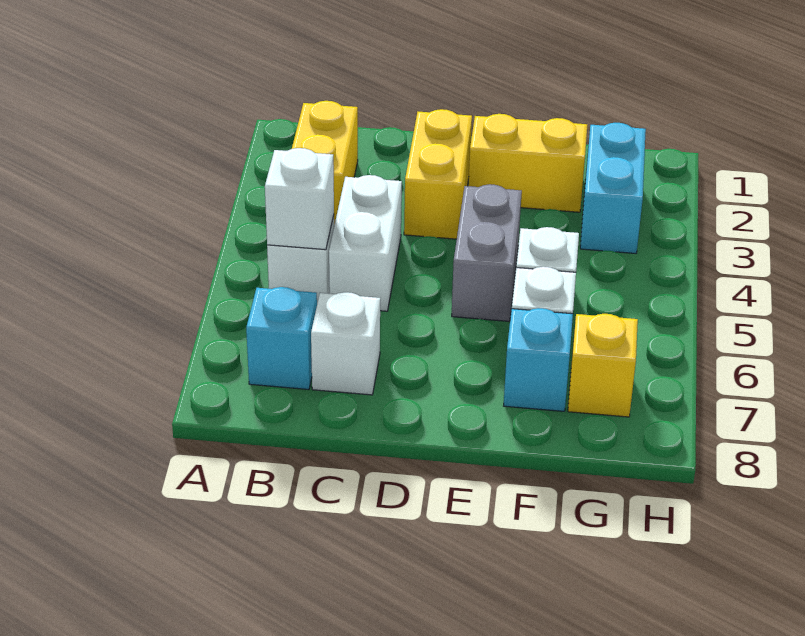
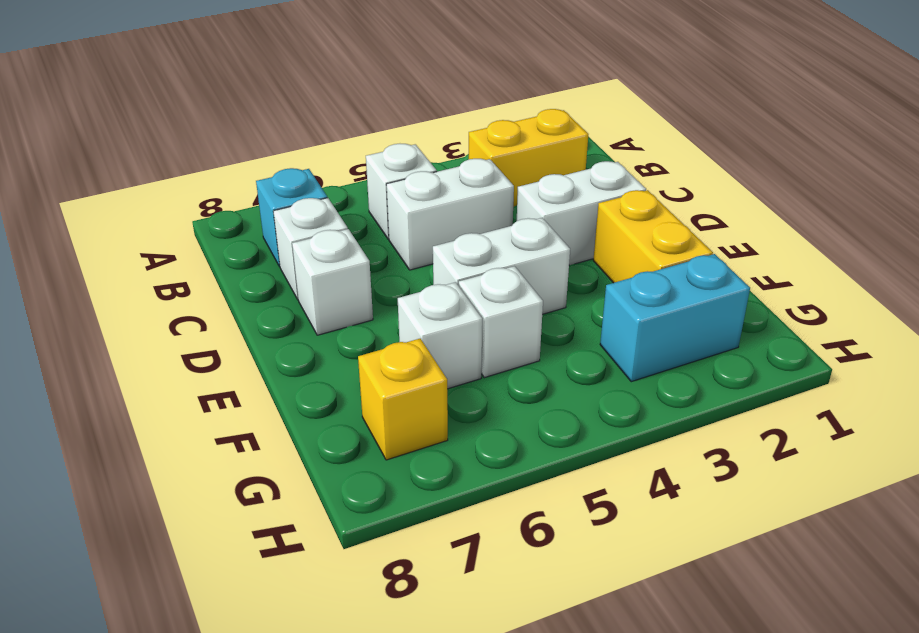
white 1x1 brick [265,148,334,250] -> white 1x1 brick moved to [292,229,373,335]
yellow 1x2 brick [404,109,472,239] -> white 1x2 brick [517,161,646,265]
grey 1x2 brick [452,184,522,321] -> white 1x2 brick [433,218,570,314]
cyan 1x1 brick [504,308,573,411] -> none

